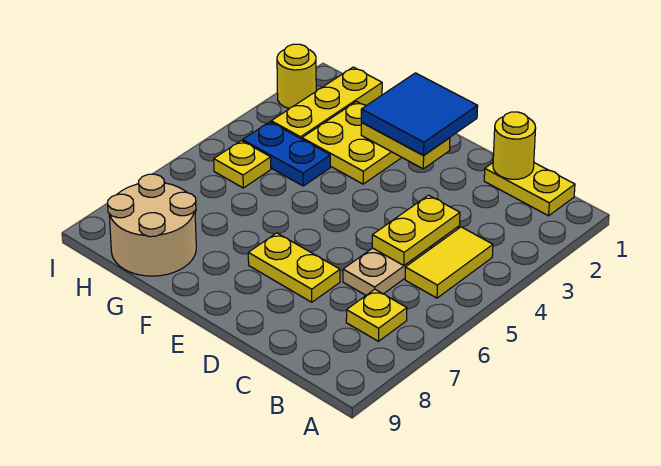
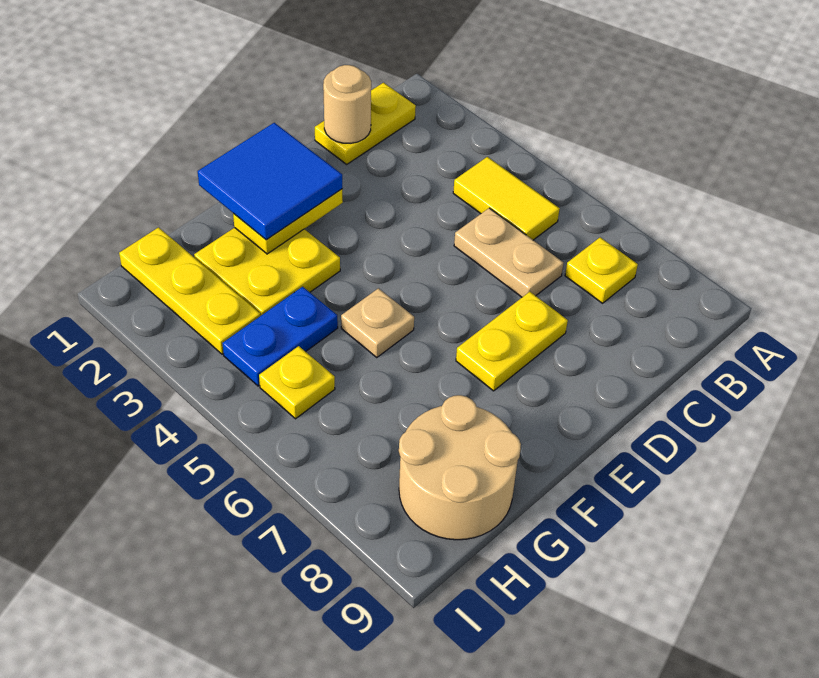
yellow 1x1 round brick [493,112,536,179] -> tan 1x1 round brick [323,65,371,143]
yellow 1x2 plate [372,195,460,266] -> none
none -> tan 1x1 plate [341,288,414,357]
yellow 1x1 round brick [277,44,316,108] -> none

